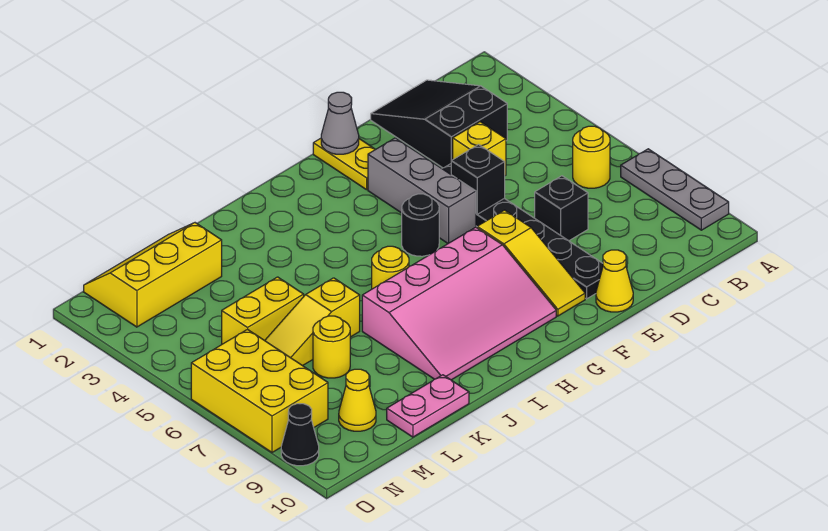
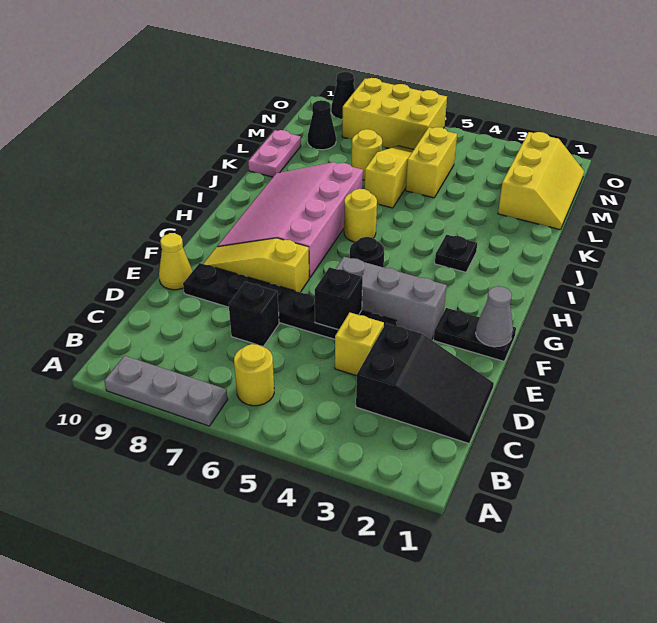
yellow 1x2 plate [313,138,375,190] -> black 1x2 plate [434,308,516,361]
none -> black 1x1 plate [435,235,477,272]
yellow 1x1 cone [339,369,376,431] -> black 1x1 cone [308,100,336,150]

